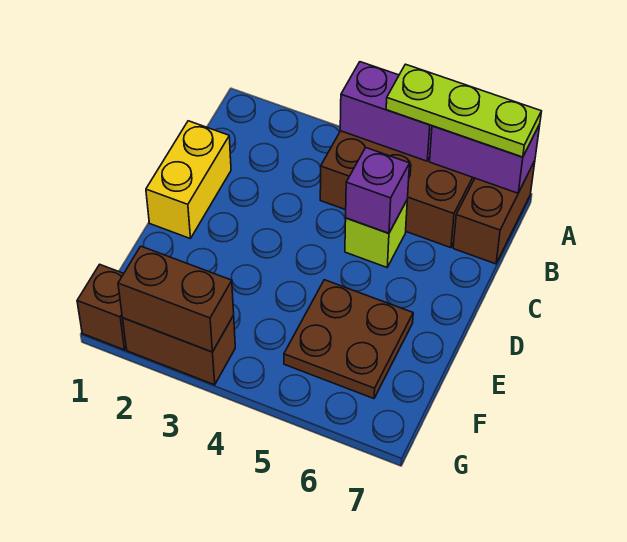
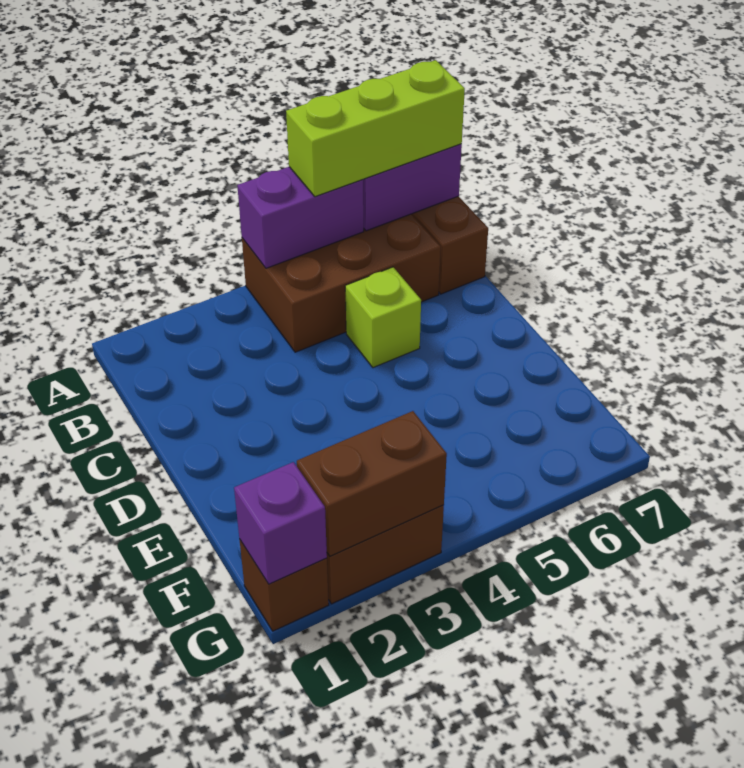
lime 1x3 plate [386,64,542,157] -> lime 1x3 brick [286,60,465,197]
yellow 1x2 brick [146,121,231,239] -> none
purple 1x1 brick [346,148,410,233] -> purple 1x1 brick moved to [234,462,327,584]
brown 2x2 plate [284,280,413,399] -> none

